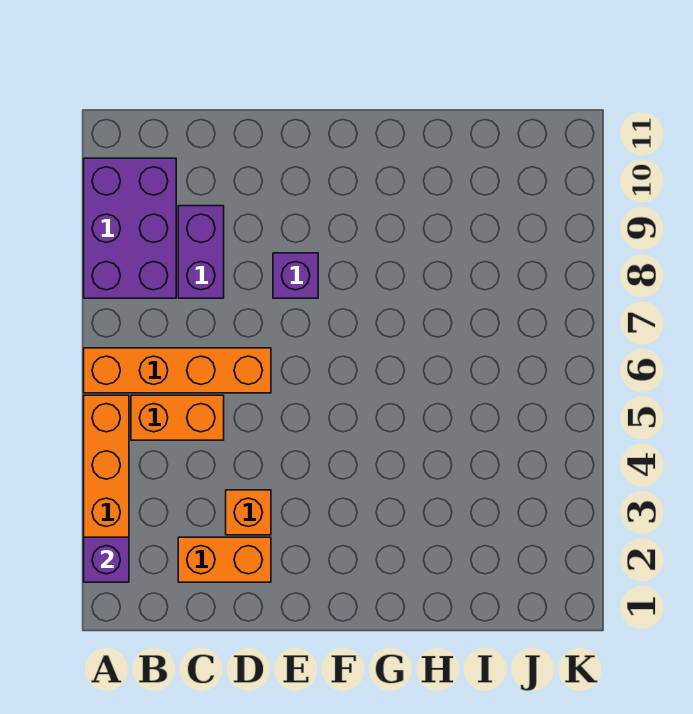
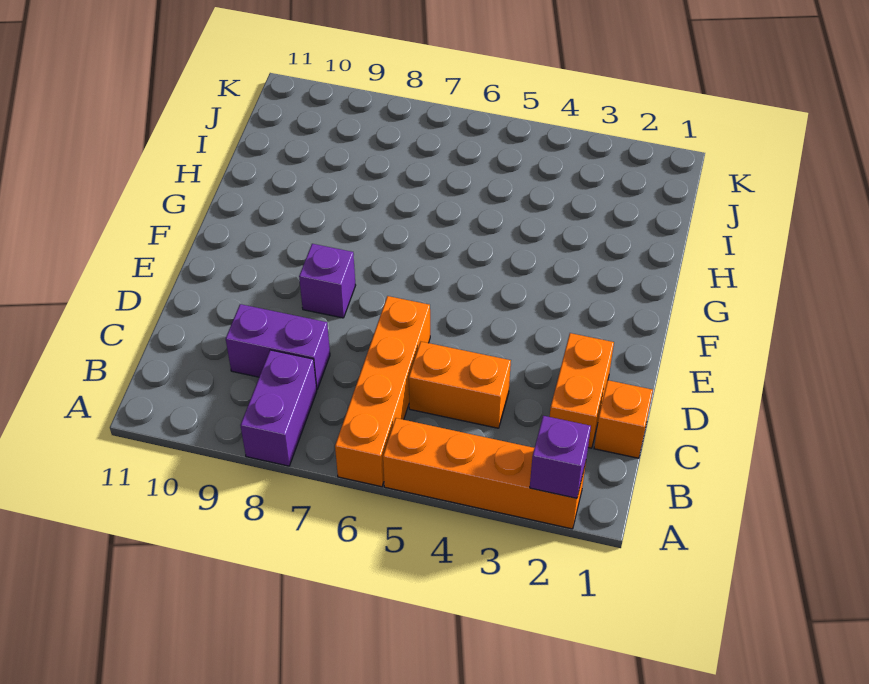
purple 2x3 brick [84,158,176,298] -> purple 1x2 brick [240,350,317,466]
orange 1x2 brick [131,395,224,440] -> orange 1x2 brick turned to [409,342,511,428]
orange 1x1 brick [226,490,271,535] -> orange 1x1 brick moved to [594,380,653,458]

